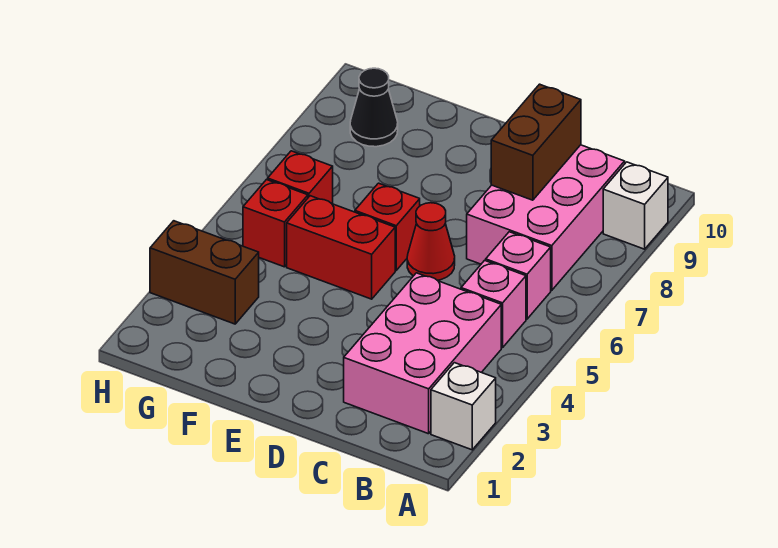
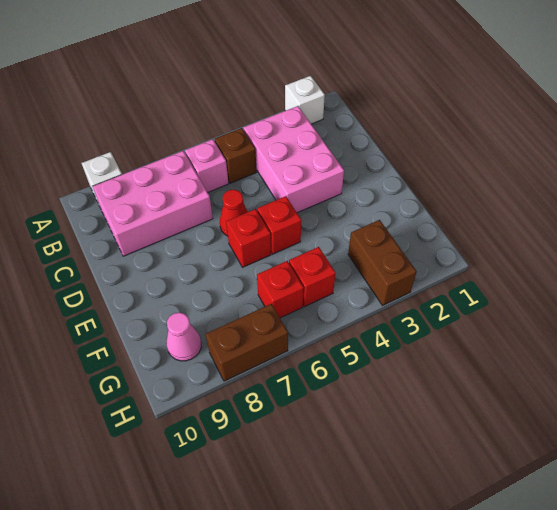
pink 2x3 brick [344,273,501,434] -> pink 2x3 brick turned to [243,106,344,213]
pink 1x1 brick [461,260,526,348] -> brown 1x1 brick [215,128,257,183]
brown 1x2 brick [491,84,581,200] -> brown 1x2 brick moved to [206,304,288,381]
red 1x2 brick [287,196,395,299] -> red 1x1 brick [257,196,301,254]
black 1x1 cone [350,68,398,147] -> pink 1x1 cone [166,312,201,361]

